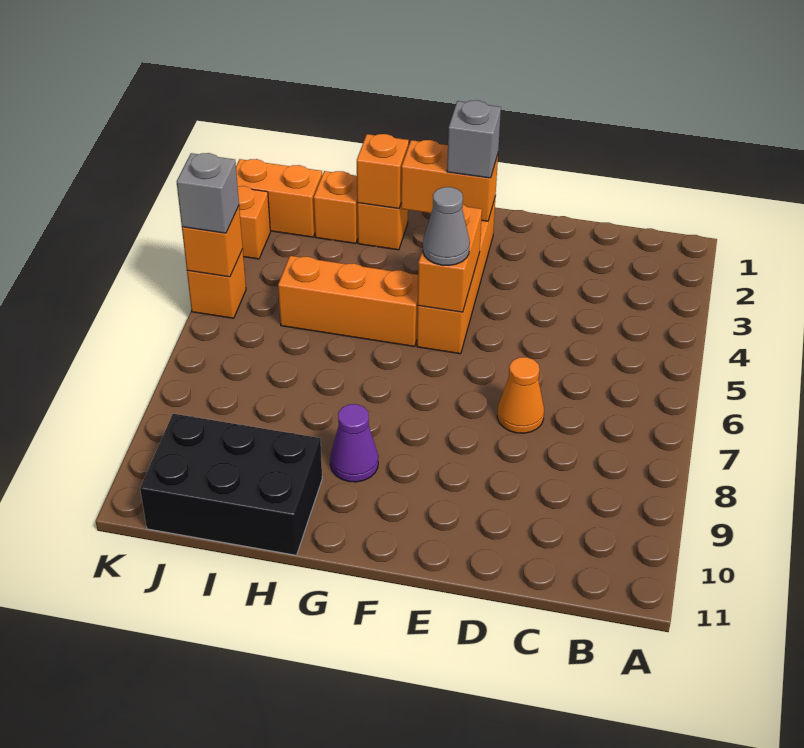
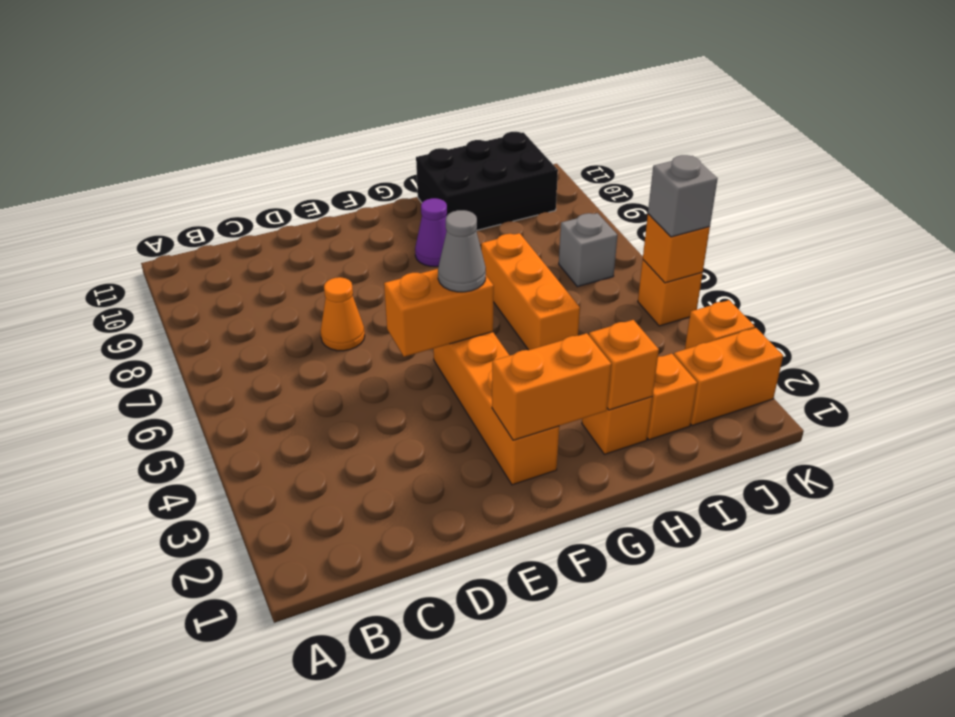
grey 1x1 brick [447,100,501,178] -> grey 1x1 brick moved to [559,213,618,287]
orange 1x2 brick [418,205,482,312] -> orange 1x2 brick turned to [384,269,494,357]
orange 1x3 brick [278,256,418,347] -> orange 1x3 brick turned to [481,233,580,350]

